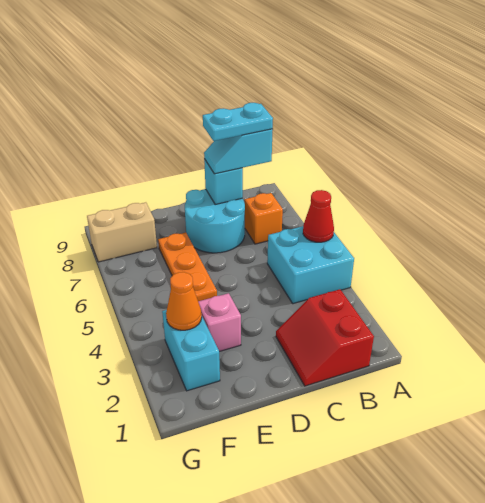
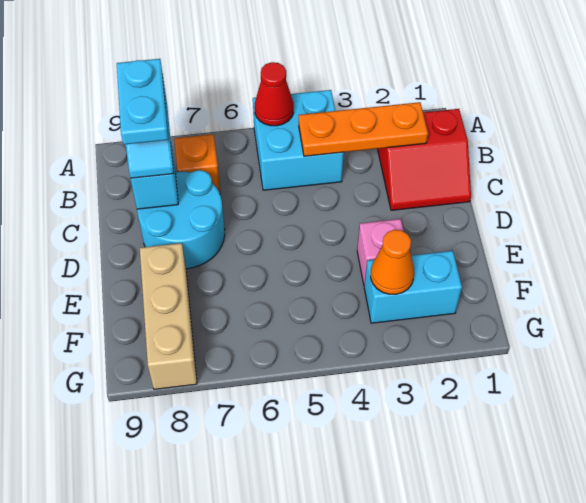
orange 1x3 plate [158,233,217,301] -> orange 1x3 plate moved to [299,102,428,156]
tan 1x2 brick [87,202,157,262] -> tan 1x3 brick [140,243,197,389]

